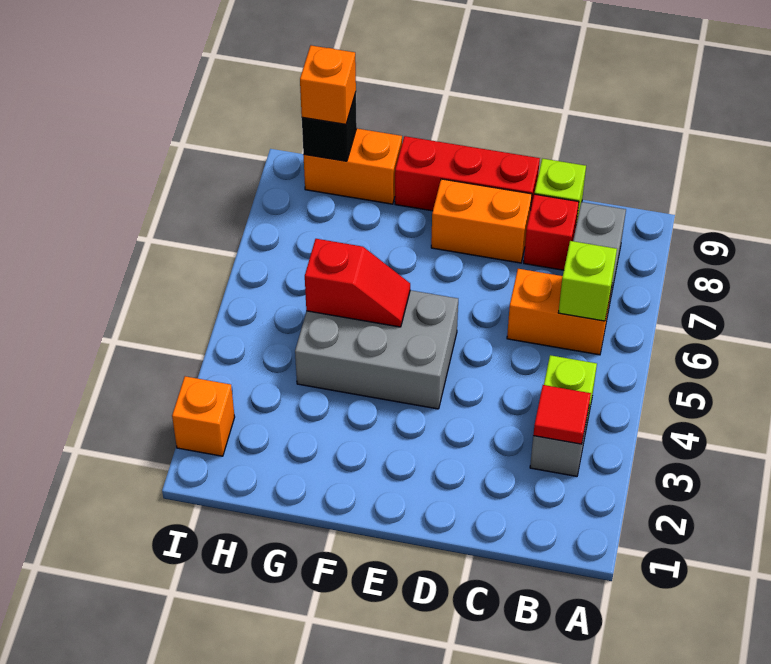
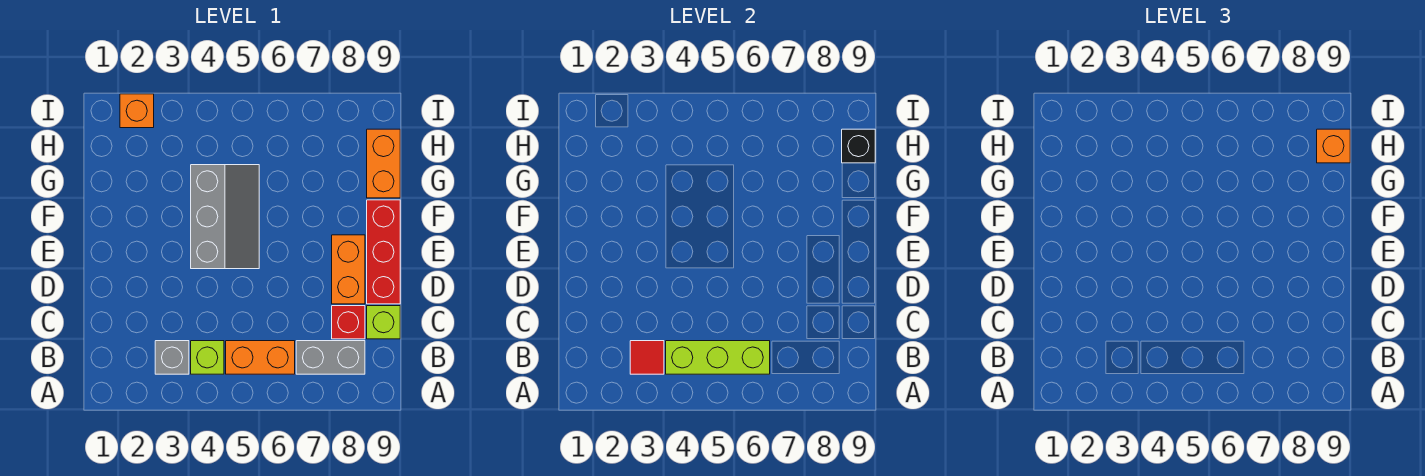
orange 1x2 brick [507,269,611,355] -> orange 1x2 brick turned to [226,341,295,374]
lime 1x1 brick [558,241,617,321] -> lime 1x3 brick [666,341,770,374]
grey 2x3 brick [295,290,458,409] -> grey 2x3 slope [191,165,259,269]
red 1x2 slope [305,239,410,327] -> none

